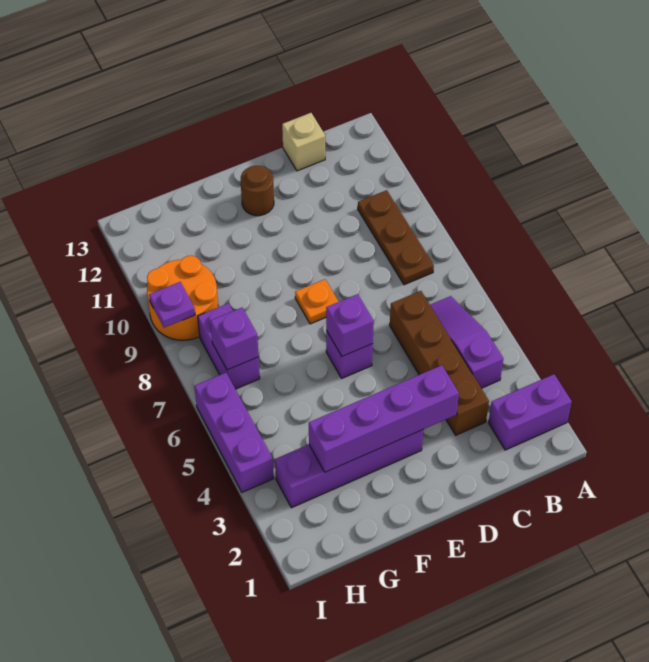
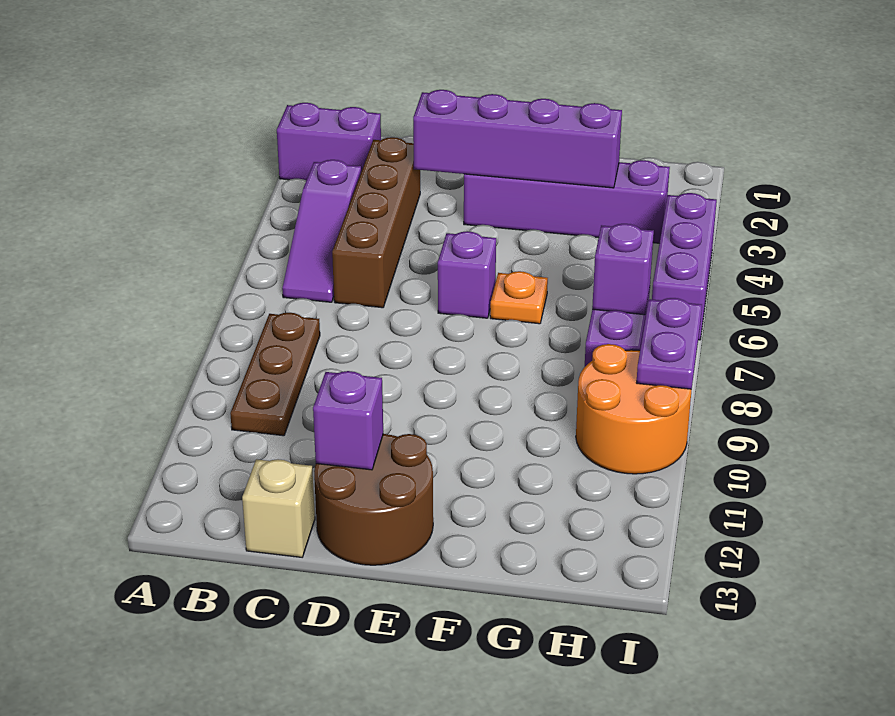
purple 1x1 brick [326,294,374,356] -> purple 1x1 brick moved to [313,371,383,470]
orange 1x1 plate [295,279,339,324] -> orange 1x1 plate moved to [490,271,548,324]
brown 1x1 round brick [241,166,274,216] -> brown 2x2 round brick [314,434,433,565]
purple 1x1 plate [149,282,195,328] -> purple 1x2 plate [636,298,702,389]

